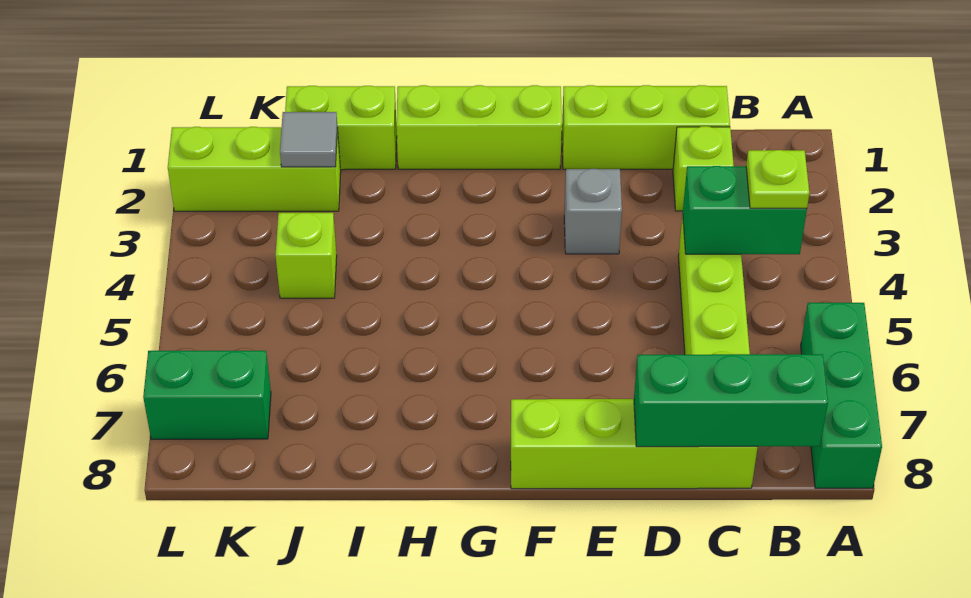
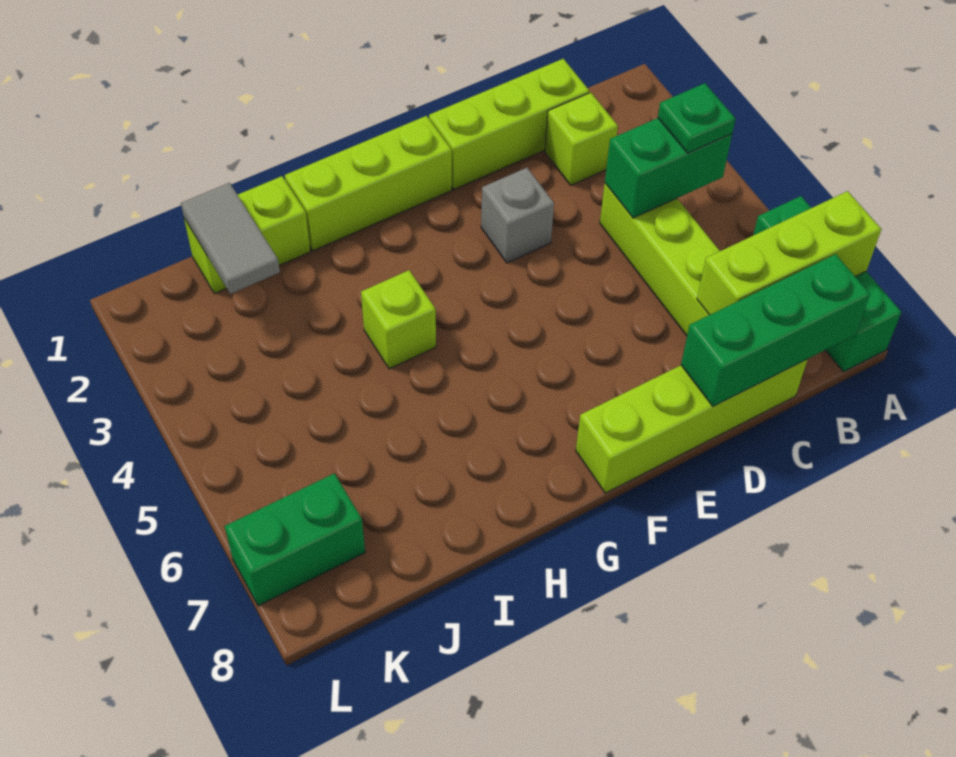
lime 1x1 plate [746,150,809,208] -> green 1x1 plate [658,83,735,153]
lime 1x3 brick [168,127,341,211] -> lime 1x3 brick moved to [697,191,881,315]
grey 1x1 tile [280,112,337,167] -> grey 1x2 tile [181,183,280,294]
lime 1x1 brick [276,213,337,298] -> lime 1x1 brick moved to [361,270,436,369]

